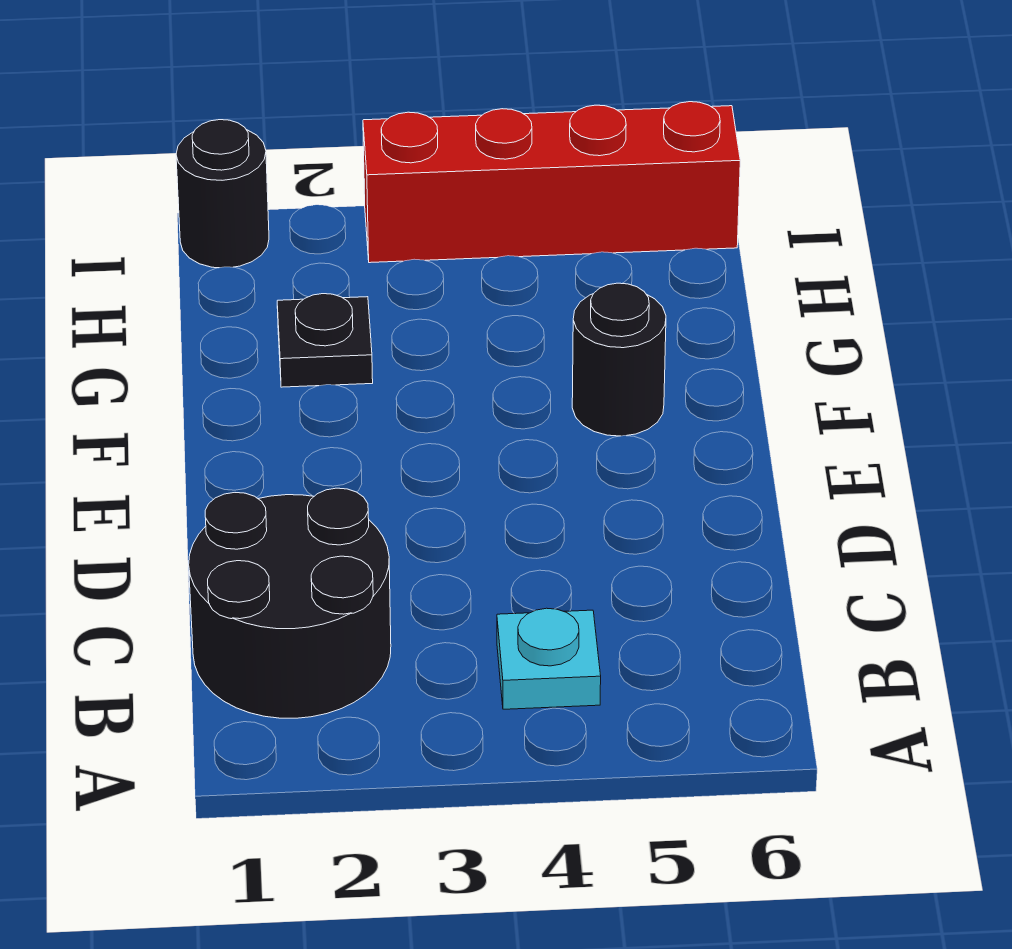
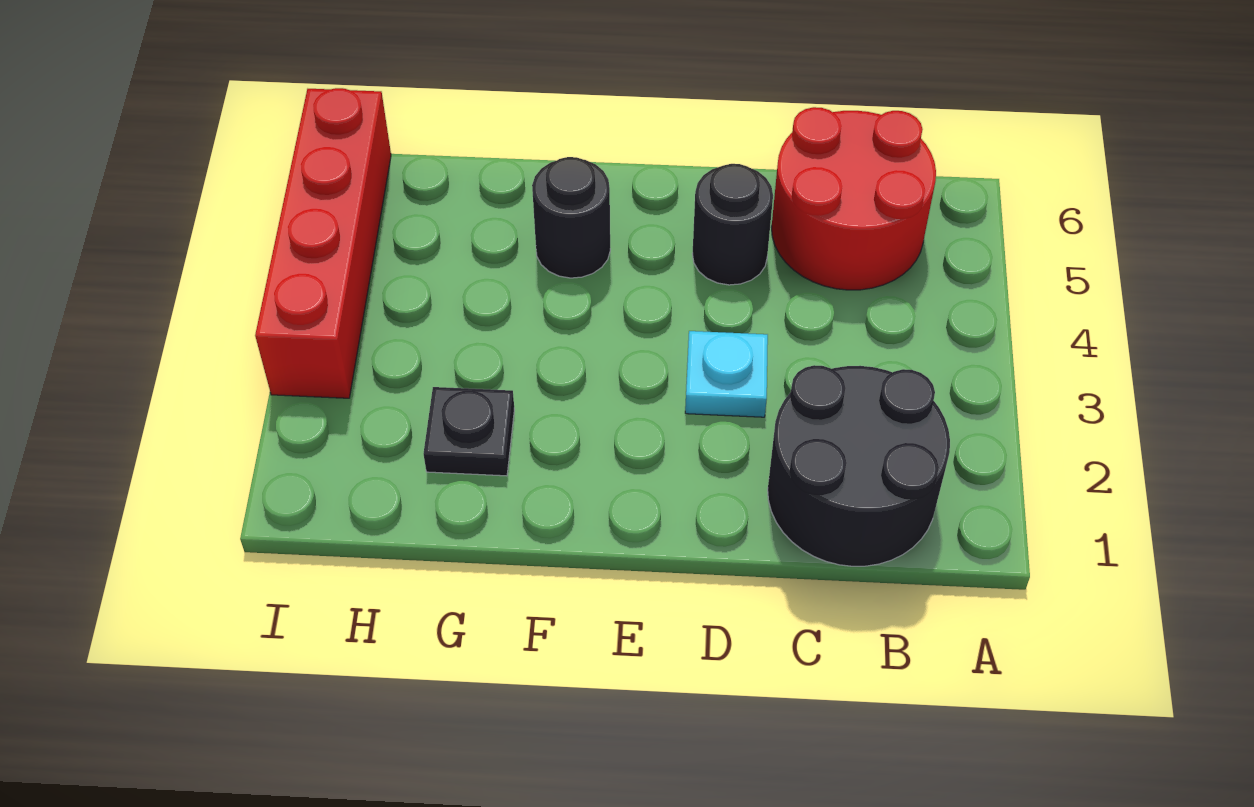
cyan 1x1 plate [497,608,601,709] -> cyan 1x1 plate moved to [685,331,768,417]
none -> red 2x2 round brick [772,107,936,290]
black 1x1 round brick [176,120,269,268] -> black 1x1 round brick moved to [692,164,773,285]

